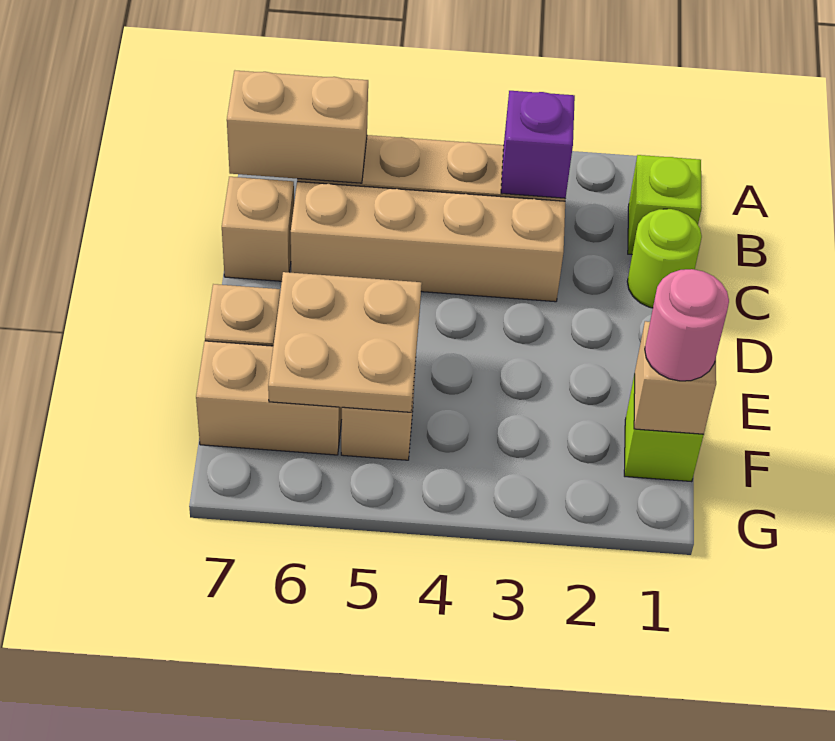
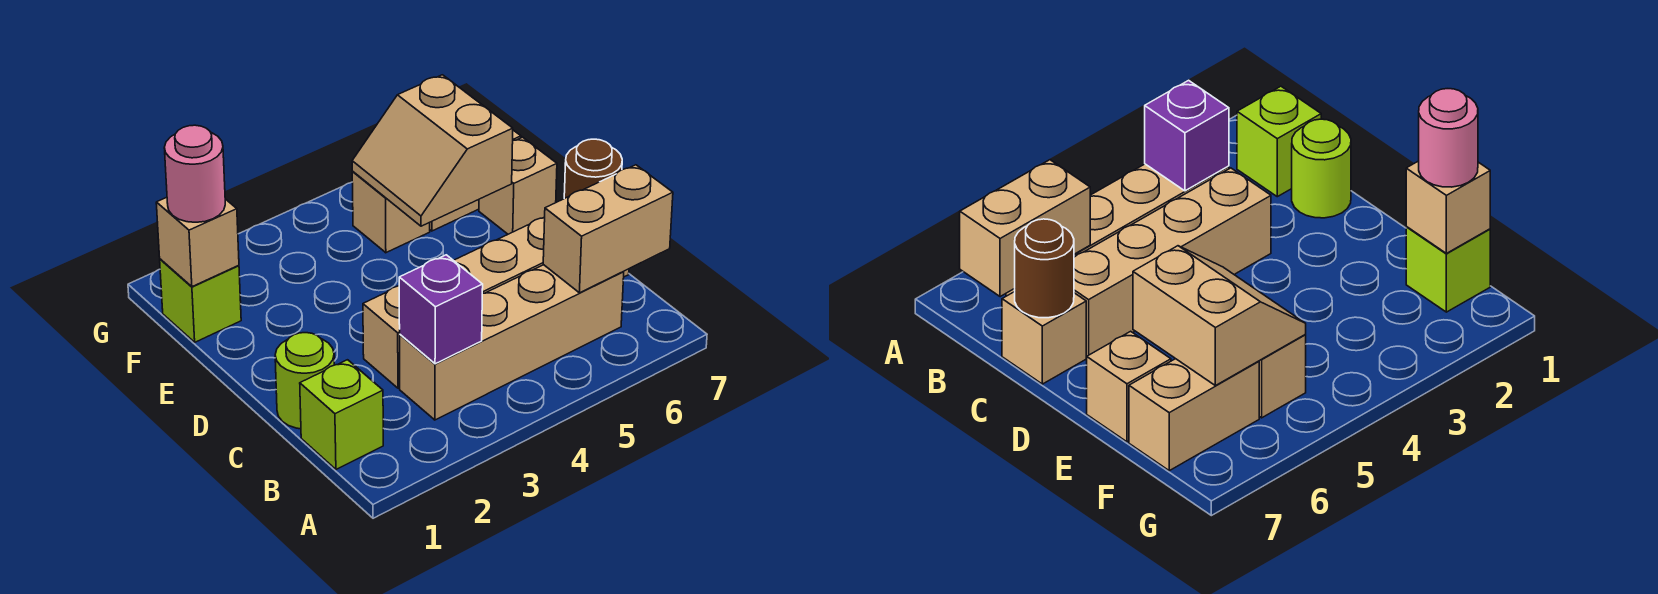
none -> brown 1x1 round brick [564,139,622,198]
tan 2x2 plate [268,272,422,412] -> tan 2x2 slope [352,75,513,226]

